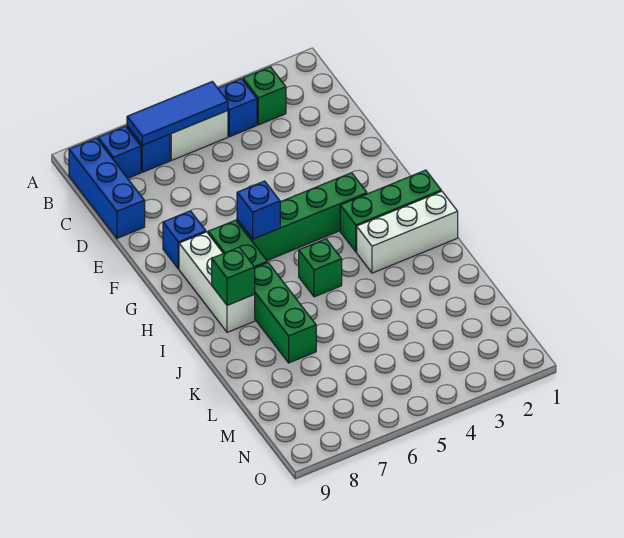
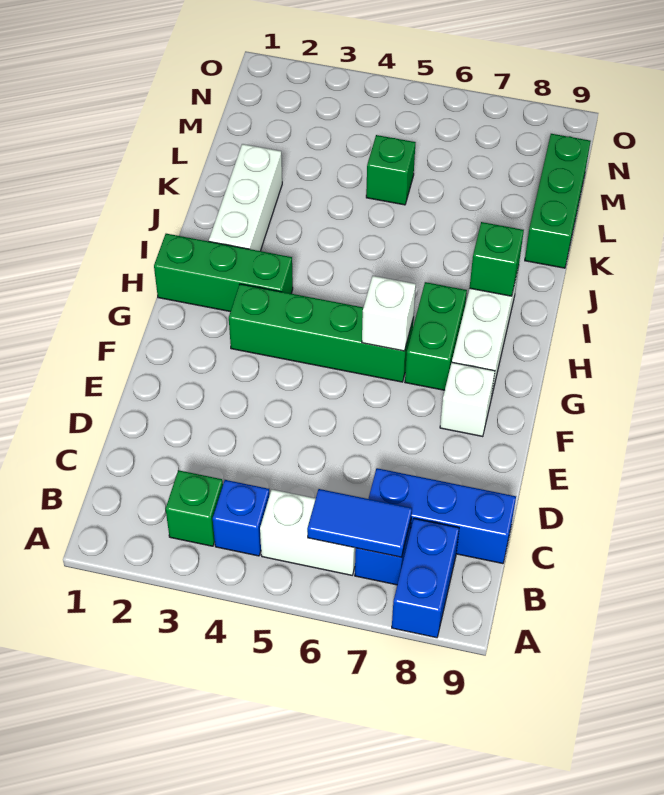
blue 1x3 tile [127,81,228,145] -> blue 1x2 tile [307,489,412,557]
blue 1x1 brick [98,126,141,178] -> blue 1x2 brick [392,518,459,638]
blue 1x3 brick [69,138,145,238] -> blue 1x3 brick turned to [369,468,516,564]
blue 1x1 brick [163,211,206,269] -> white 1x1 brick [440,362,495,437]
blue 1x1 brick [237,181,280,239] -> white 1x1 brick [362,276,416,351]
white 1x3 brick [357,191,458,273] -> white 1x3 brick turned to [209,144,282,251]
green 1x1 brick [299,239,342,297] -> green 1x1 brick moved to [366,135,416,205]
green 1x3 brick [255,263,316,363] -> green 1x3 brick moved to [525,134,591,268]

